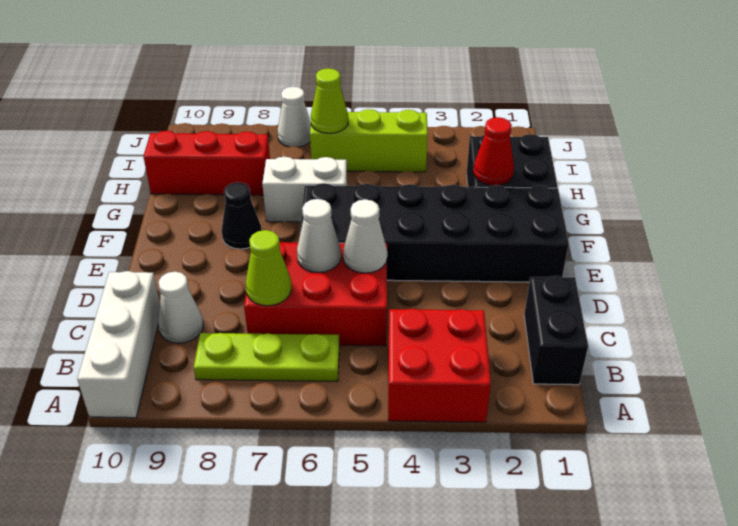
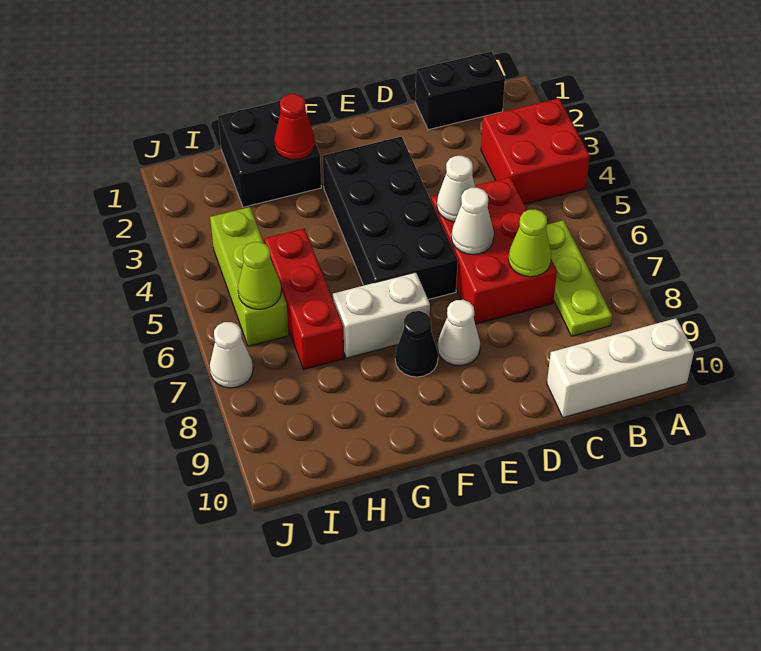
white 1x1 cone [158,272,203,343] -> white 1x1 cone moved to [438,300,480,366]
black 2x6 brick [299,183,569,282] -> black 2x4 brick [323,137,458,300]
white 1x2 brick [262,157,347,222] -> white 1x2 brick turned to [333,272,430,358]
red 1x3 brick [143,131,270,195] -> red 1x3 brick moved to [264,229,344,369]

